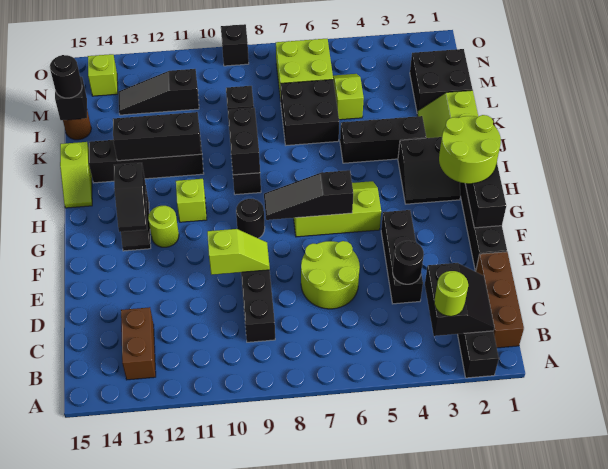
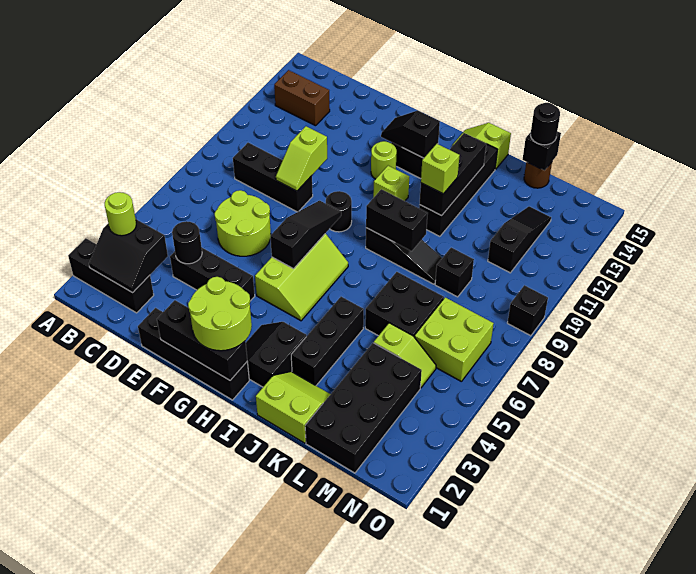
brown 1x3 brick [476,252,524,348] -> none
black 2x2 brick [410,49,472,113] -> black 2x4 brick [305,343,422,473]
lime 1x1 brick [88,54,118,96] -> lime 1x1 brick moved to [421,144,460,194]

